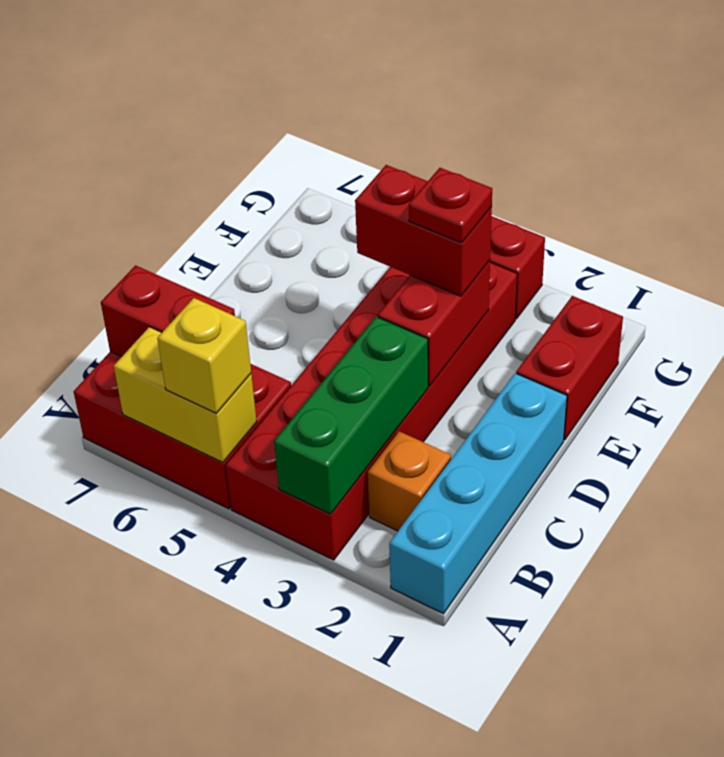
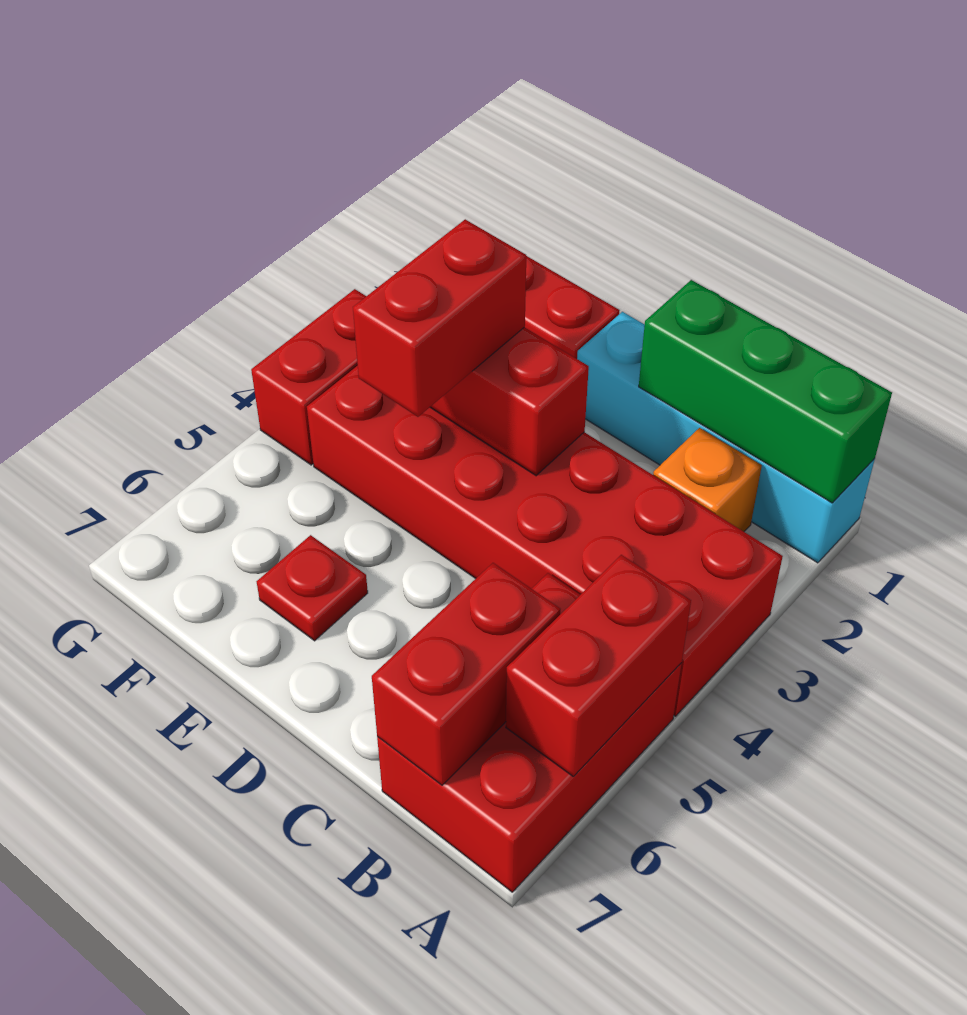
green 1x3 brick [274,317,428,514] -> green 1x3 brick moved to [639,280,892,503]
yellow 1x2 brick [114,327,257,462] -> red 1x2 brick [506,555,691,776]
yellow 1x1 brick [157,298,251,413] -> none
red 1x1 plate [409,168,492,243] -> red 1x1 plate moved to [257,535,368,641]

